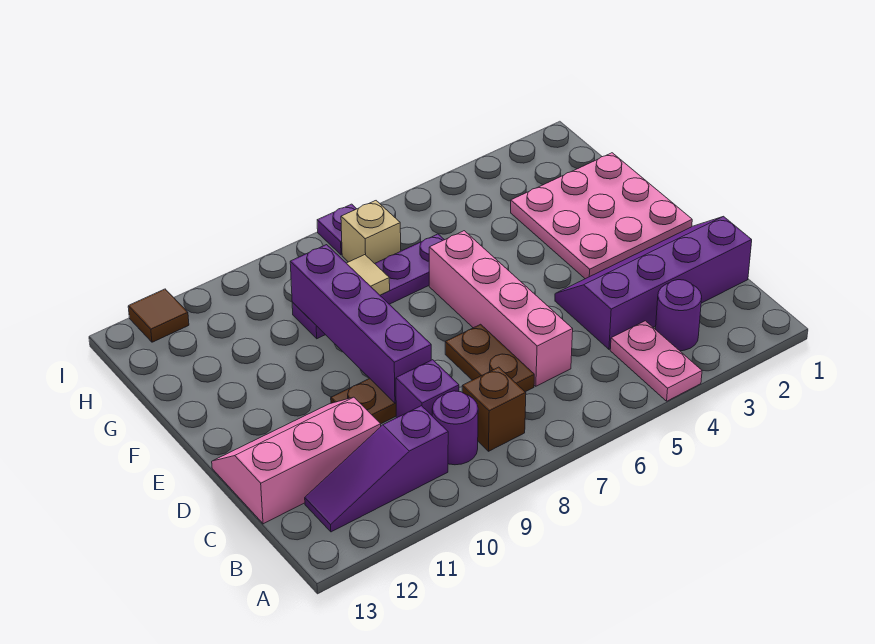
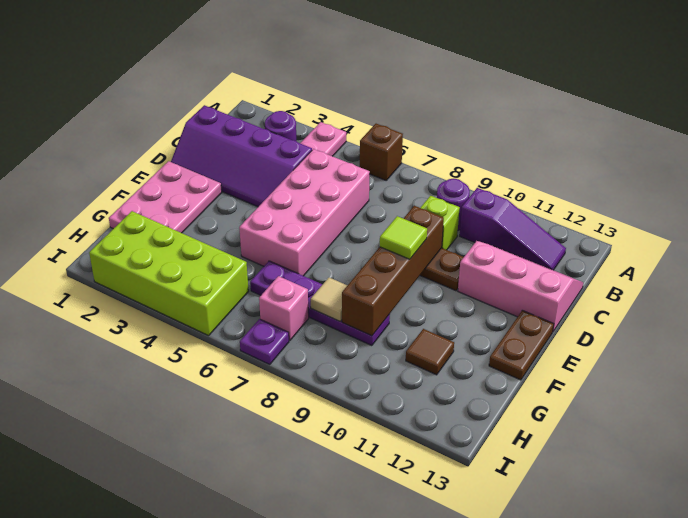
brown 1x1 brick [462,367,526,451] -> brown 1x1 brick moved to [360,124,403,180]
pink 1x4 brick [429,231,573,386] -> pink 2x4 brick [239,149,370,276]
brown 1x2 plate [445,324,534,392] -> brown 1x2 plate moved to [489,310,554,380]
purple 1x1 brick [396,360,459,418] -> lime 1x1 brick [421,196,460,250]
pink 2x3 slope [212,397,381,524] -> pink 2x3 slope turned to [458,241,583,331]
purple 1x4 brick [290,245,431,403] -> brown 1x4 brick [342,206,444,336]
pink 3x3 plate [511,153,692,279] -> pink 2x3 plate [109,161,222,233]
none -> lime 1x1 tile [380,216,427,259]
none -> lime 2x4 brick [89,211,249,336]
tan 1x1 brick [341,201,401,264] -> pink 1x1 brick [259,276,309,340]
brown 1x1 tile [128,289,189,342] -> brown 1x1 tile moved to [406,329,454,375]

